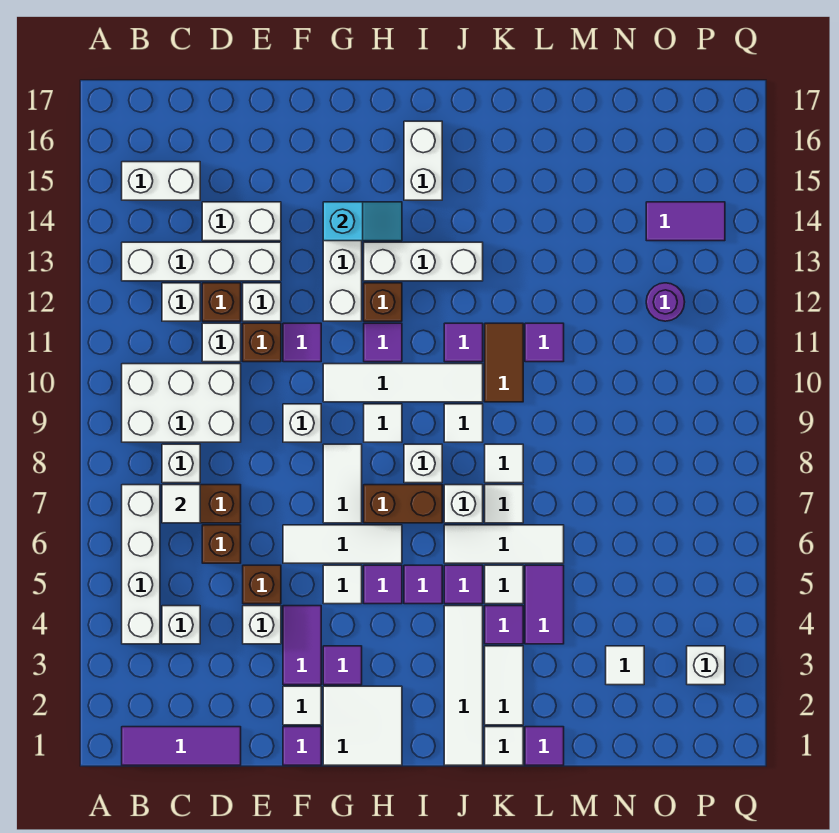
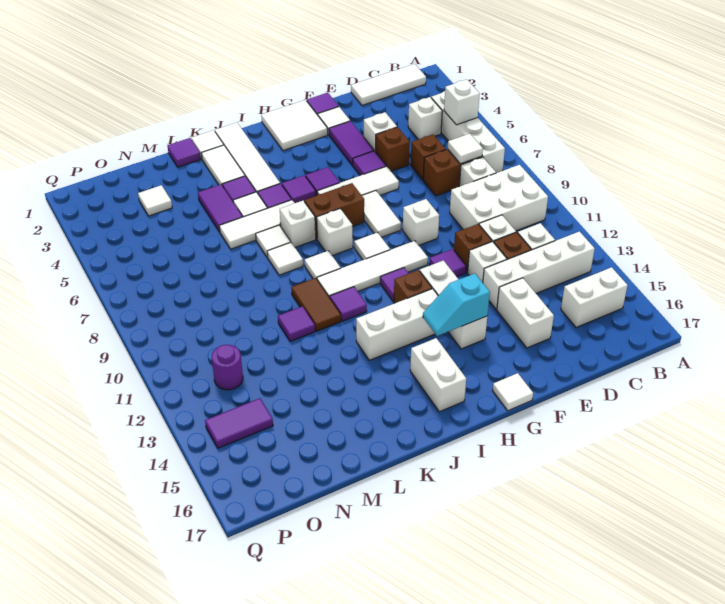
purple 1x3 tile [122,727,241,765] -> white 1x3 tile [351,64,426,105]
white 1x2 brick [202,202,281,241] -> white 1x2 brick turned to [497,278,554,348]
purple 1x1 tile [323,646,362,685] -> purple 1x1 tile moved to [353,151,386,176]
white 1x1 tile [323,565,362,604] -> white 1x1 tile moved to [492,373,533,411]
white 1x1 brick [687,646,725,685] -> white 1x1 brick moved to [444,79,480,125]

